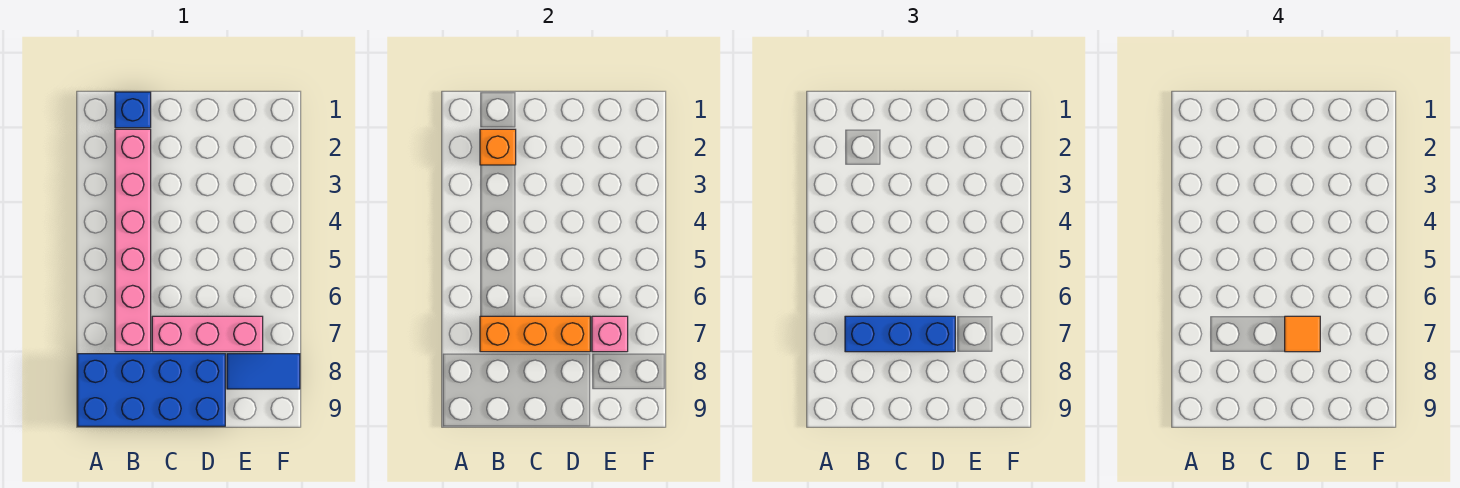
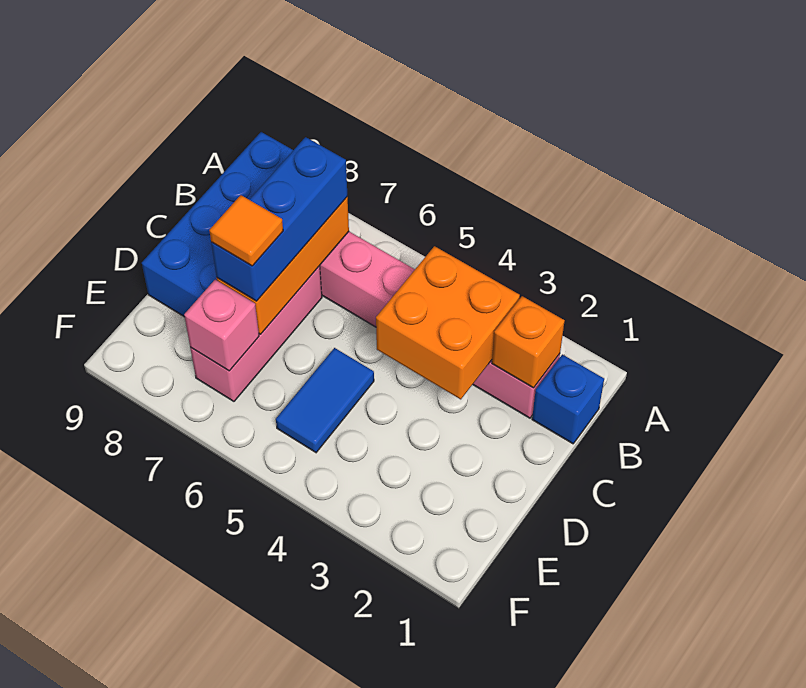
none -> orange 2x2 brick [376,246,520,399]
blue 1x2 tile [227,354,300,389] -> blue 1x2 tile moved to [276,348,374,452]

